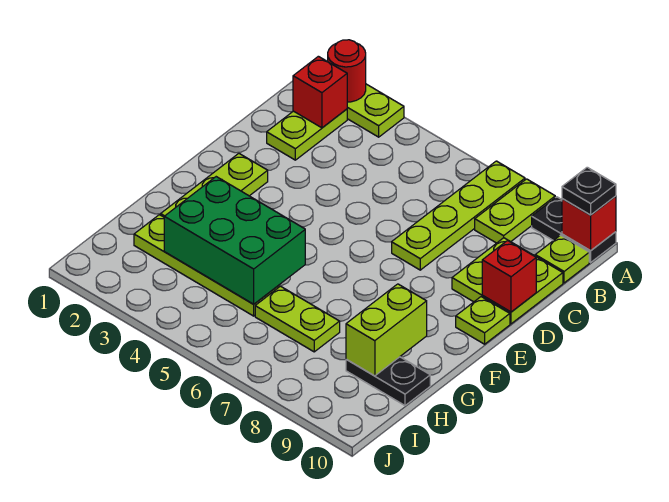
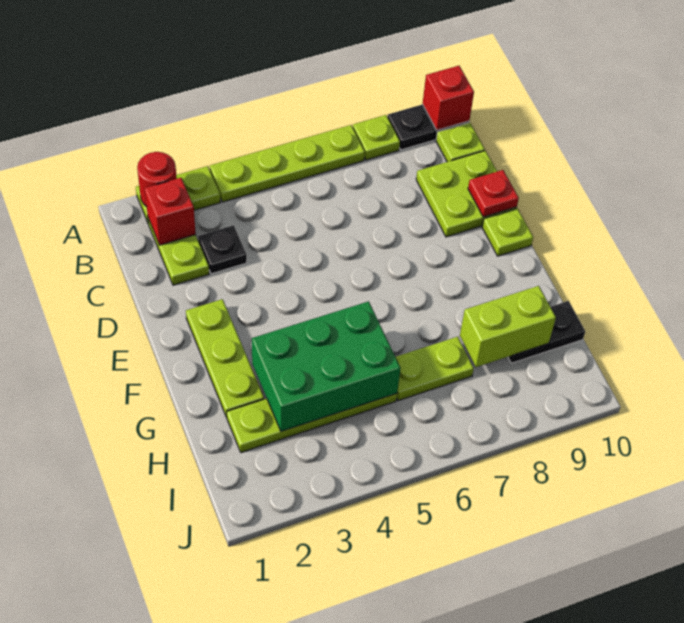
lime 1x4 plate [392,161,525,270] -> lime 1x4 plate turned to [210,125,365,202]
lime 1x2 plate [475,179,555,243] -> lime 1x1 plate [353,115,400,160]
black 1x1 plate [562,167,616,215] -> black 1x1 plate moved to [198,225,247,274]
red 1x1 brick [482,241,536,312] -> red 1x1 plate [468,170,519,217]
lime 1x2 brick [346,284,427,376] -> lime 1x2 brick turned to [460,286,556,367]

